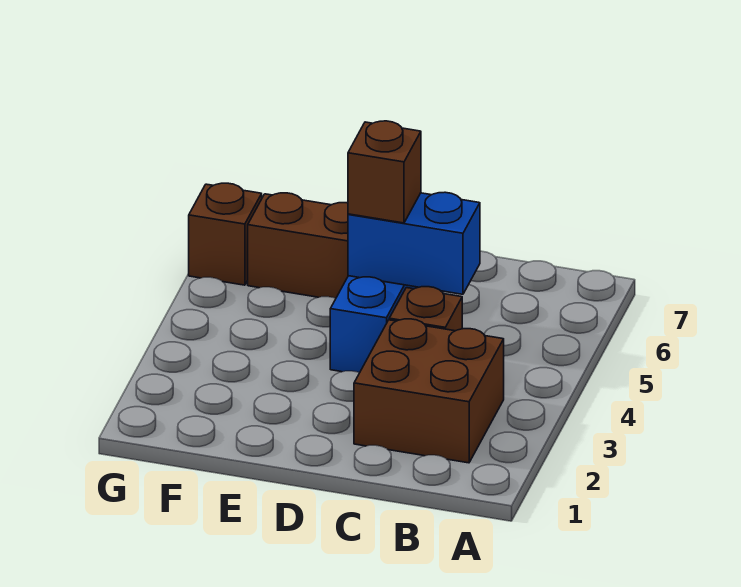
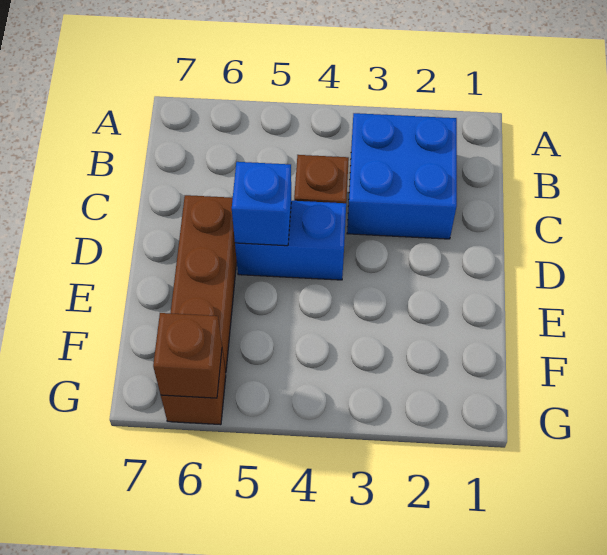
brown 2x2 brick [354,319,504,463] -> blue 2x2 brick [347,113,457,239]
blue 1x2 brick [348,192,480,294] -> blue 1x1 brick [232,162,291,246]
brown 1x1 brick [348,121,421,223] -> brown 1x1 brick moved to [153,313,222,398]

